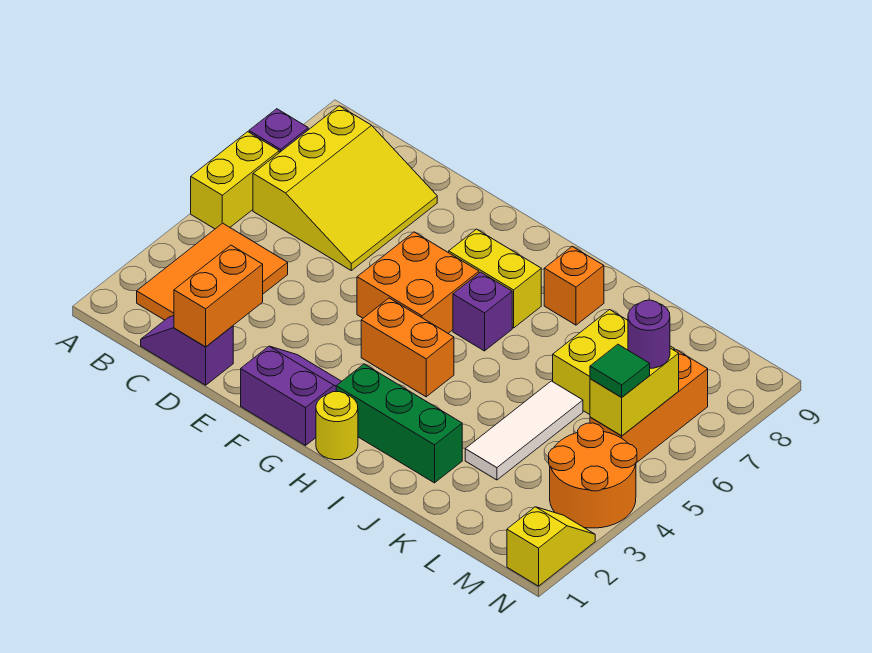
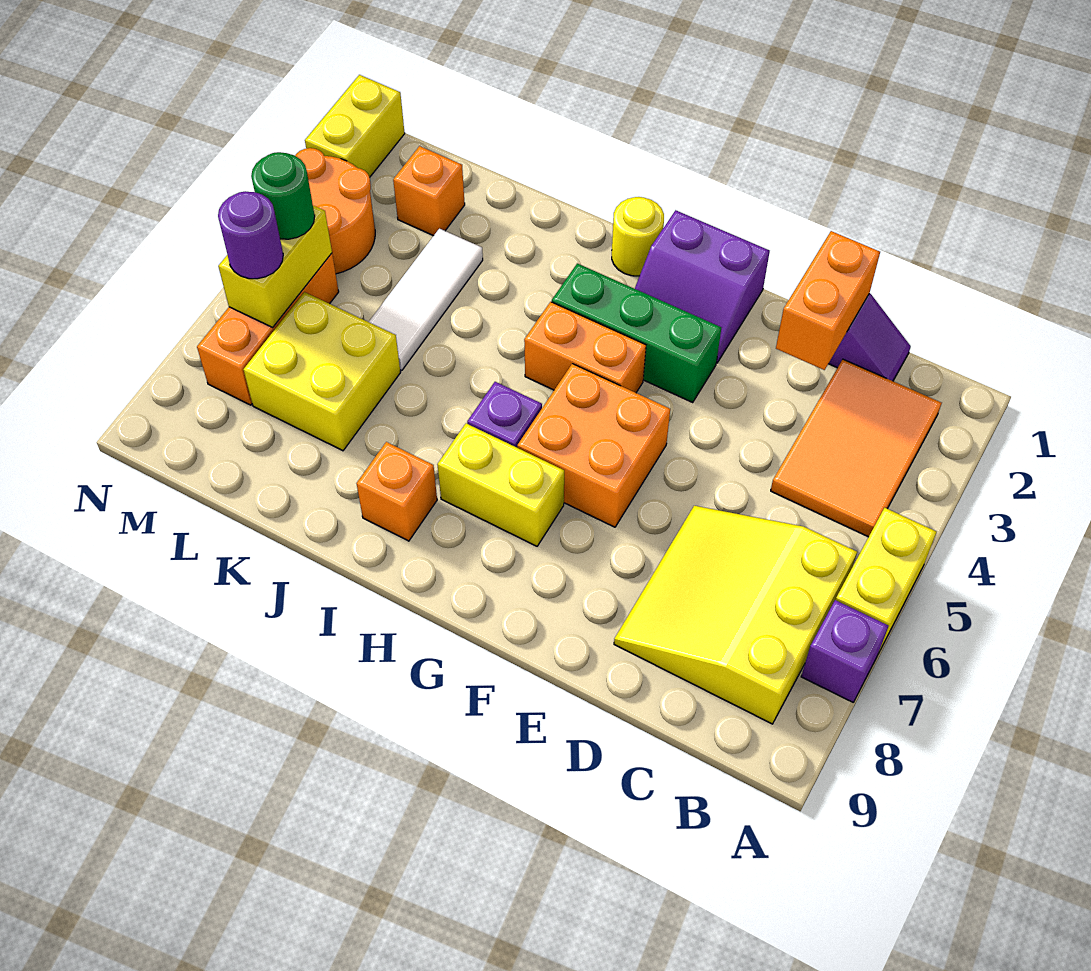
green 1x3 brick [336,364,462,483] -> green 1x3 brick moved to [552,263,721,402]
none -> orange 1x1 brick [393,146,465,236]
green 1x1 tile [590,344,650,397] -> green 1x1 round brick [251,152,315,239]
yellow 1x2 slope [507,507,595,586] -> yellow 1x2 brick [305,75,405,177]

